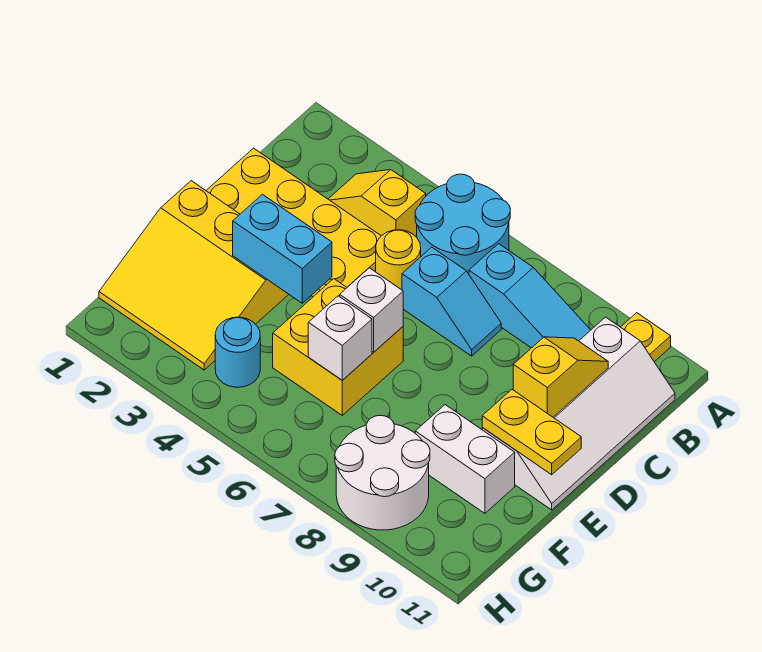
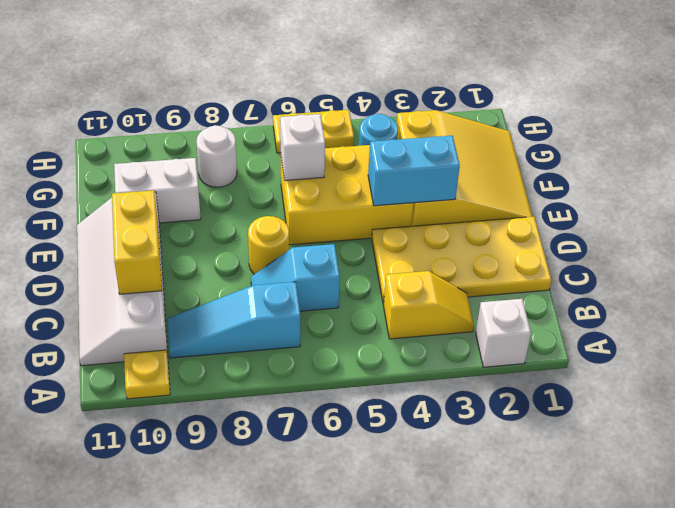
cyan 2x2 round brick [415,174,510,274] -> none
yellow 1x1 round brick [376,230,421,290] -> yellow 1x1 round brick moved to [248,216,289,274]
yellow 1x2 slope [513,337,608,417] -> yellow 1x2 brick [112,190,162,294]
yellow 3x3 slope [99,181,289,370] -> yellow 3x3 slope turned to [396,110,532,226]
yellow 2x2 brick [273,279,403,415] -> yellow 2x3 brick [281,145,414,245]
white 1x1 brick [340,268,403,352] -> white 1x1 brick moved to [476,299,531,367]
yellow 1x2 plate [482,390,581,475] -> yellow 1x2 plate moved to [273,110,354,153]
white 2x2 round brick [335,415,430,530] -> white 1x1 round brick [196,125,237,187]

